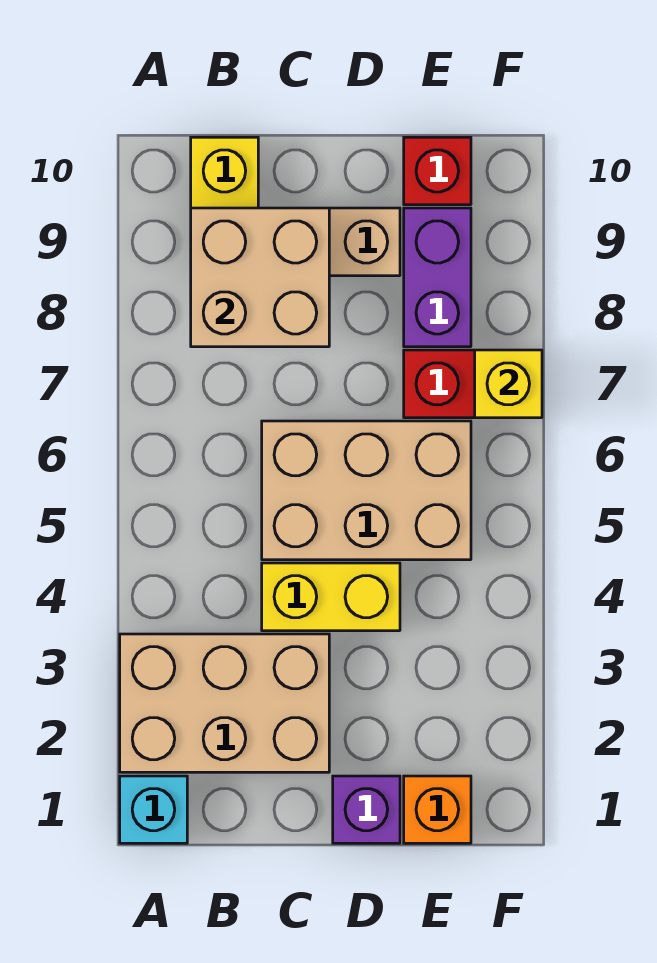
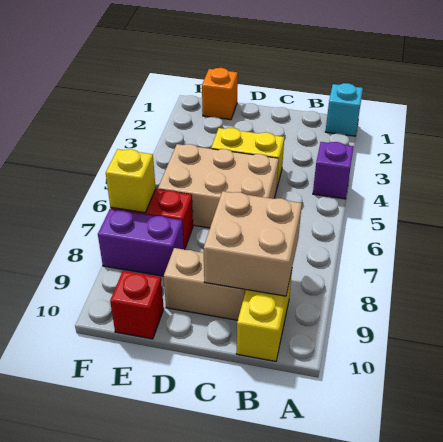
tan 2x3 brick [120,634,329,772] -> none
purple 1x1 brick [333,776,400,843] -> purple 1x1 brick moved to [313,142,354,199]
purple 1x2 brick [404,208,471,347] -> purple 1x2 brick turned to [98,209,184,276]

